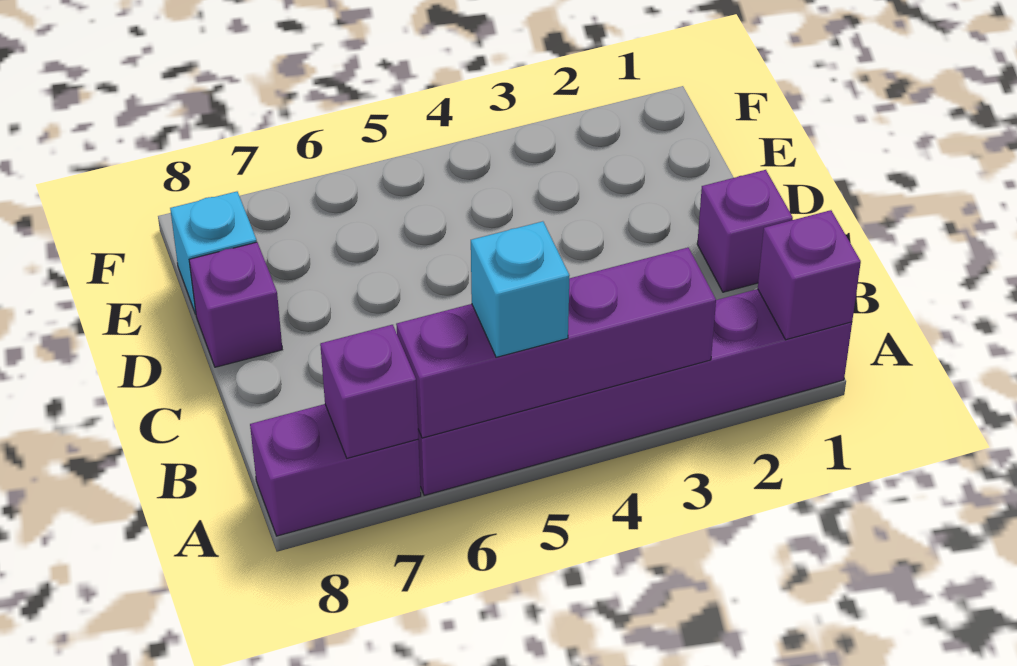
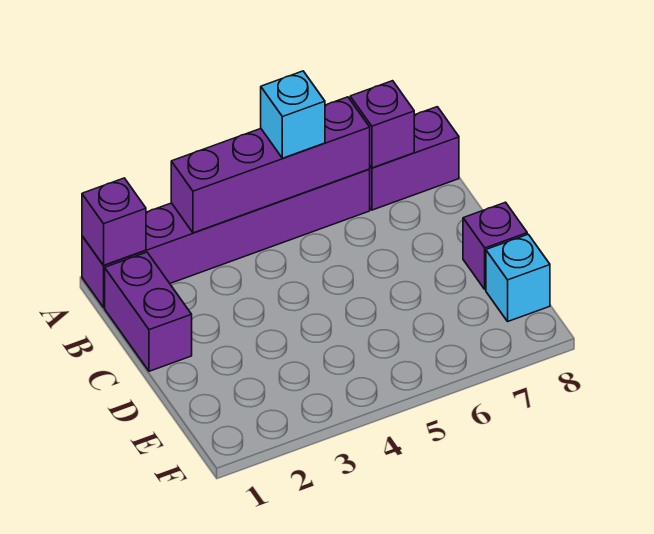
purple 1x1 brick [697,170,793,292] -> purple 1x2 brick [105,252,192,371]

